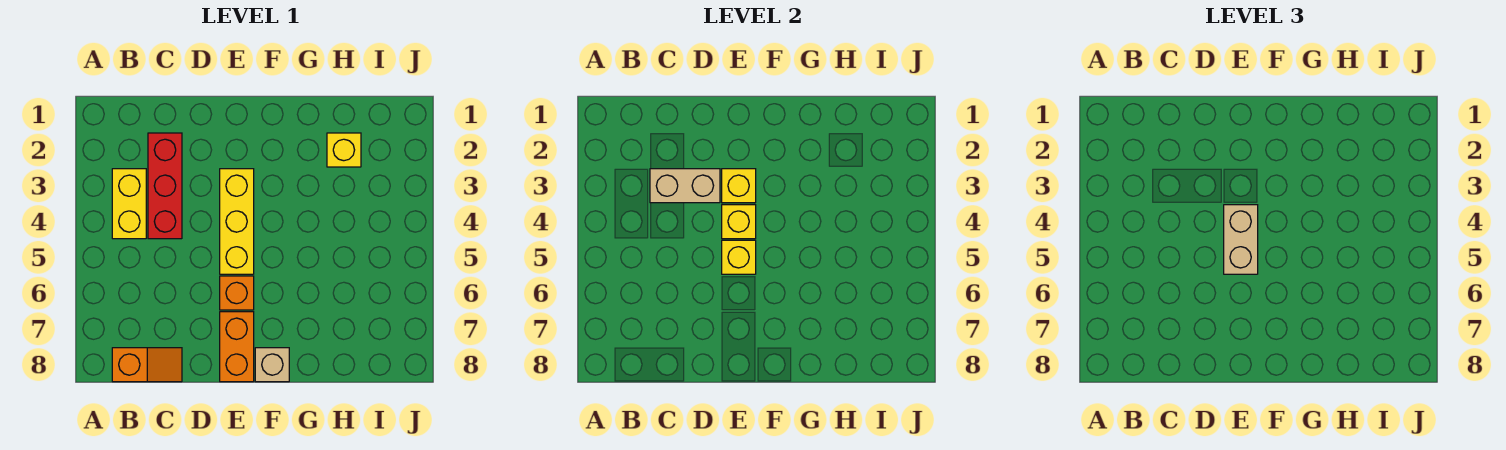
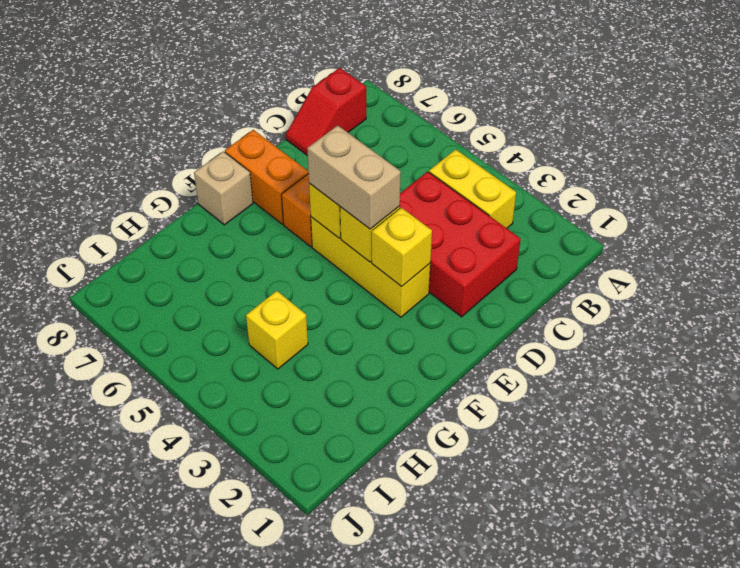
orange 1x2 slope [112,348,182,382] -> red 1x2 slope [286,68,366,156]
red 1x3 brick [148,133,182,239] -> red 2x3 brick [400,172,520,317]
tan 1x2 brick [650,169,720,203] -> none
yellow 1x1 brick [327,133,361,167] -> yellow 1x1 brick moved to [246,291,308,369]

